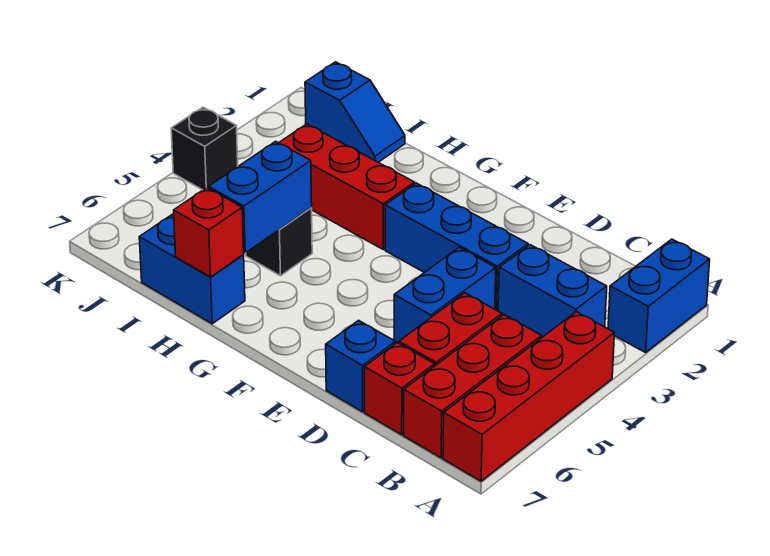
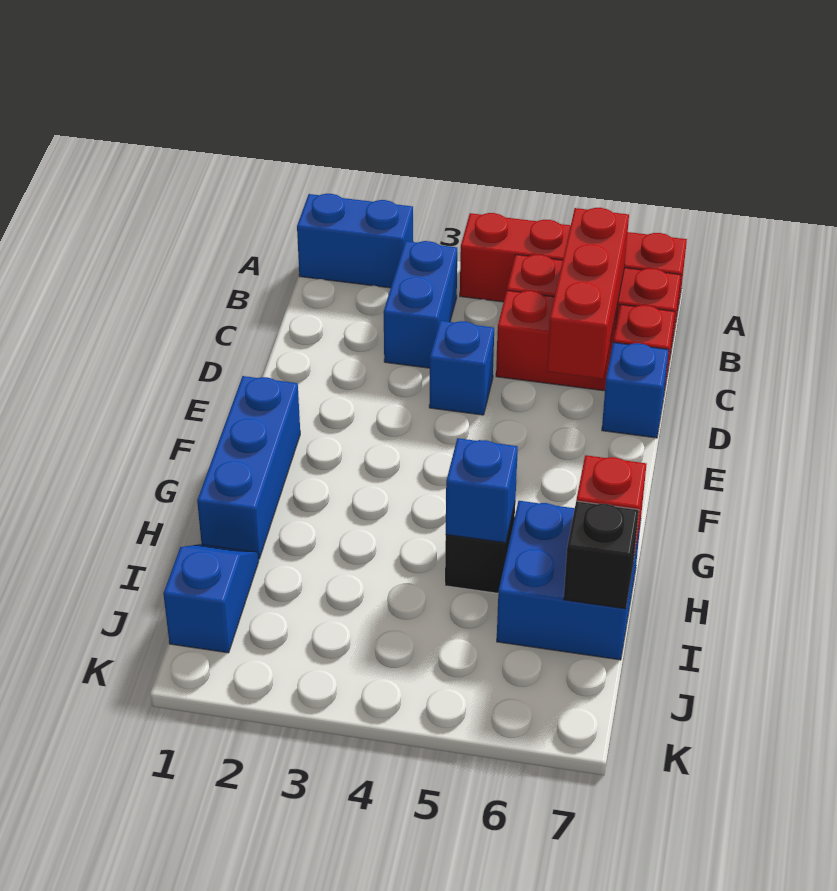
blue 1x3 brick [385,183,528,311] -> blue 1x3 brick moved to [197,376,300,559]
blue 1x2 brick [394,248,496,343] -> blue 1x1 brick [429,321,494,415]
red 1x3 brick [279,124,415,250] -> red 1x3 brick moved to [547,208,629,379]
blue 1x2 brick [209,141,312,253] -> blue 1x1 brick [446,438,518,543]
blue 1x2 brick [139,214,245,324] -> blue 2x2 brick [497,501,641,660]
black 1x1 brick [171,107,238,190] -> black 1x1 brick moved to [564,501,639,609]

